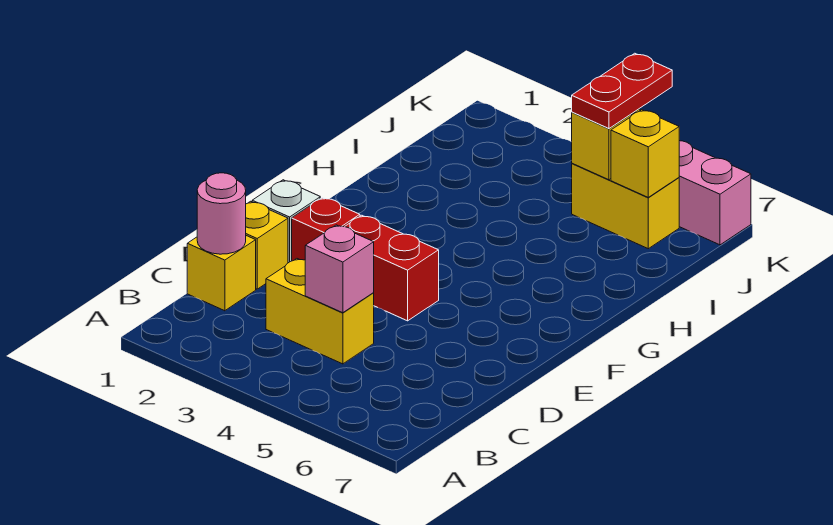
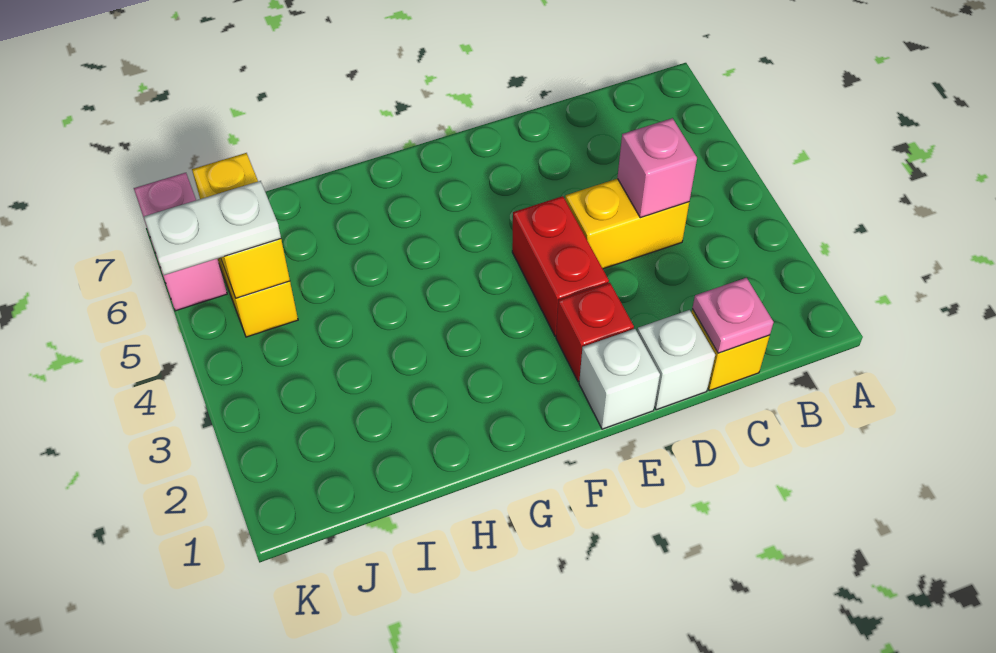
pink 1x1 round brick [197,173,246,254] -> pink 1x1 plate [692,278,774,353]
yellow 1x2 brick [266,259,374,364] -> yellow 1x2 brick turned to [565,179,689,269]
yellow 1x1 brick [246,201,288,289] -> white 1x1 brick [637,310,715,410]
red 1x2 plate [572,53,672,129] -> white 1x2 plate [144,181,281,275]

